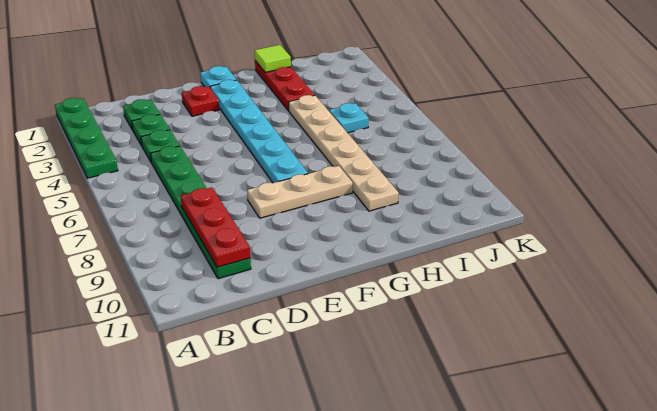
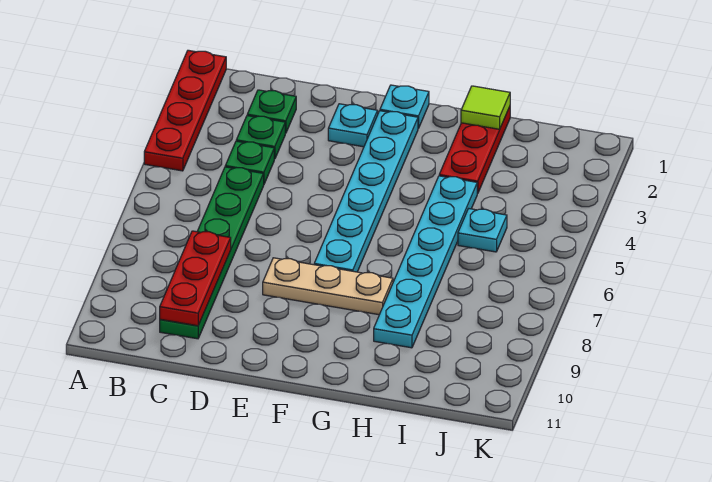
green 1x4 plate [55,98,118,178] -> red 1x4 plate [144,50,226,171]
red 1x1 plate [182,86,219,116] -> cyan 1x1 plate [328,104,378,147]
tan 1x6 plate [289,95,399,211] -> cyan 1x6 plate [374,176,477,348]

